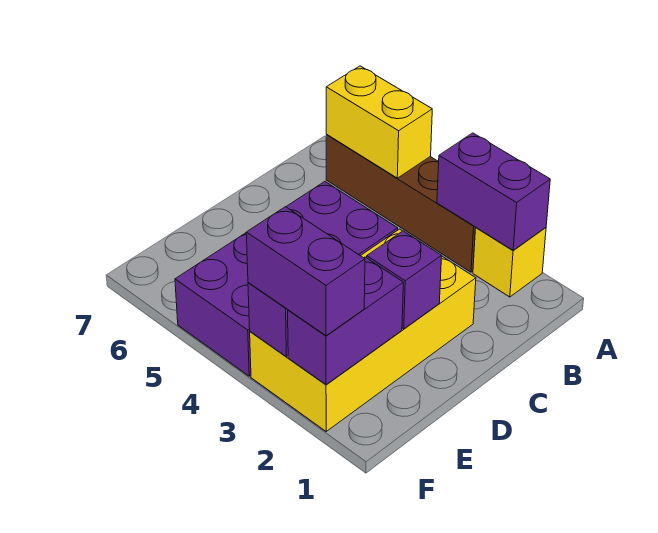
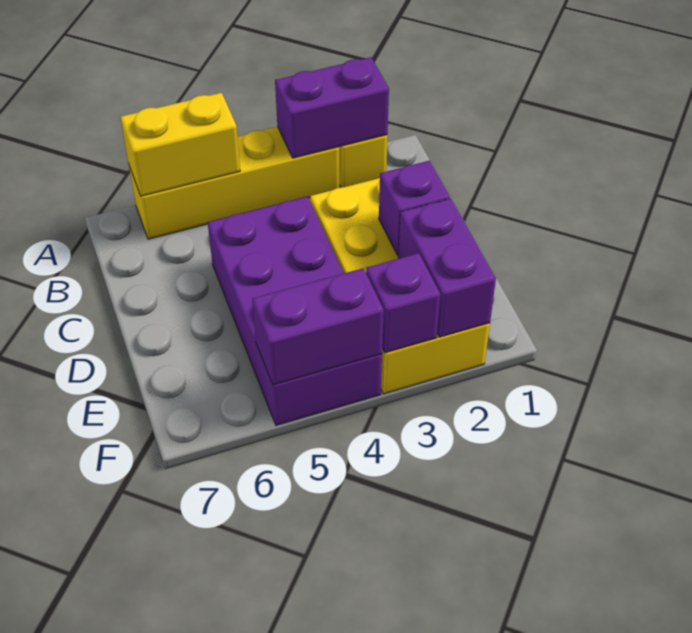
brown 1x4 brick [326,135,476,272] -> yellow 1x4 brick [129,127,340,239]
purple 1x2 brick [246,207,365,336] -> purple 1x2 brick moved to [252,268,384,385]

